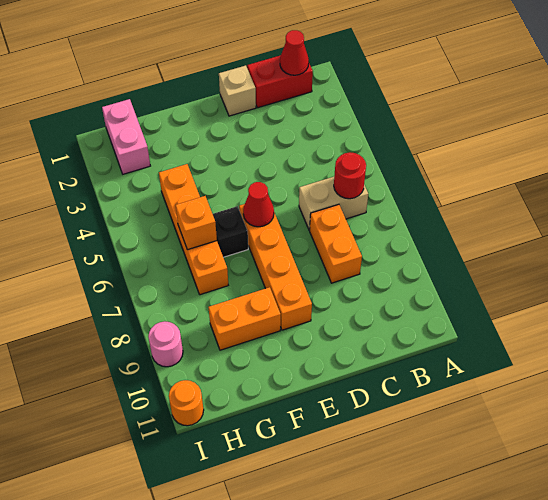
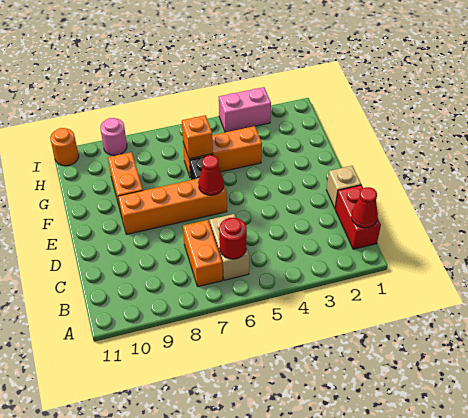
orange 1x2 brick [310,204,362,283] -> orange 1x2 brick turned to [183,220,223,287]
orange 1x4 brick [159,164,228,295] -> orange 1x3 brick [183,126,262,176]
pink 1x2 brick [102,99,150,174] -> pink 1x2 brick moved to [219,87,271,132]

